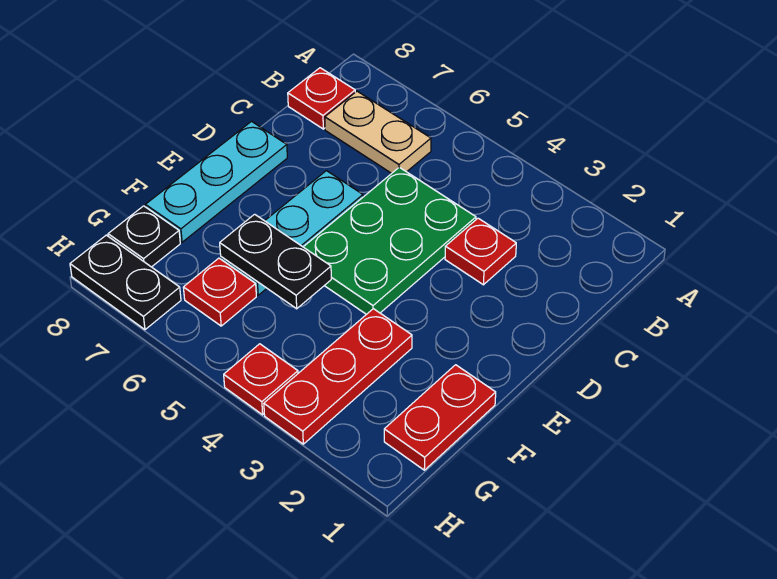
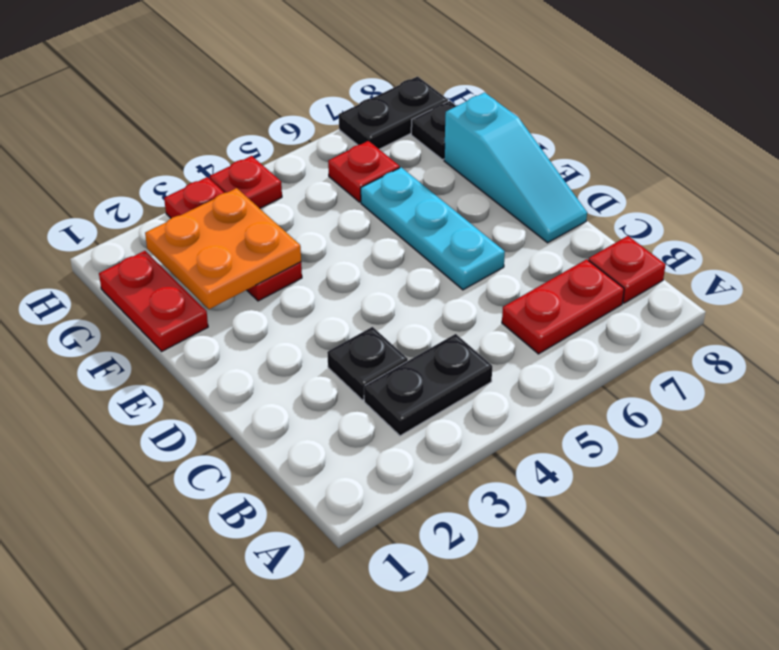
tan 1x2 plate [325,91,431,173] -> red 1x2 plate [502,259,624,354]
red 1x1 plate [445,218,516,285] -> black 1x1 plate [327,327,408,400]
green 2x3 plate [304,167,476,314] -> none
cyan 1x3 plate [146,121,287,242] -> cyan 1x3 slope [444,93,587,243]
none -> orange 2x2 plate [145,188,301,309]
black 1x2 plate [220,214,331,309] -> black 1x2 plate moved to [364,334,492,436]

